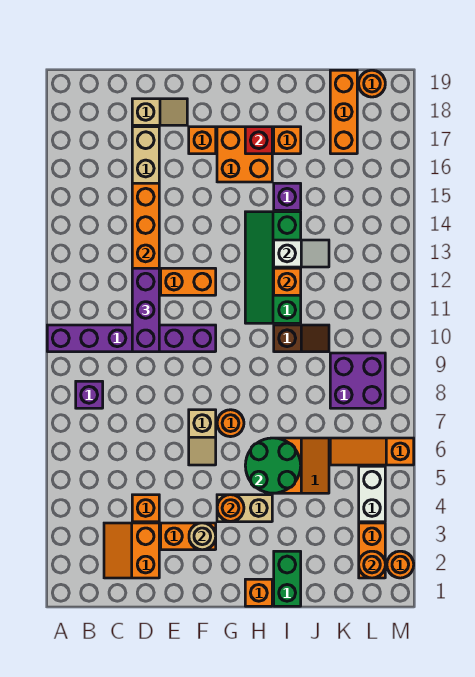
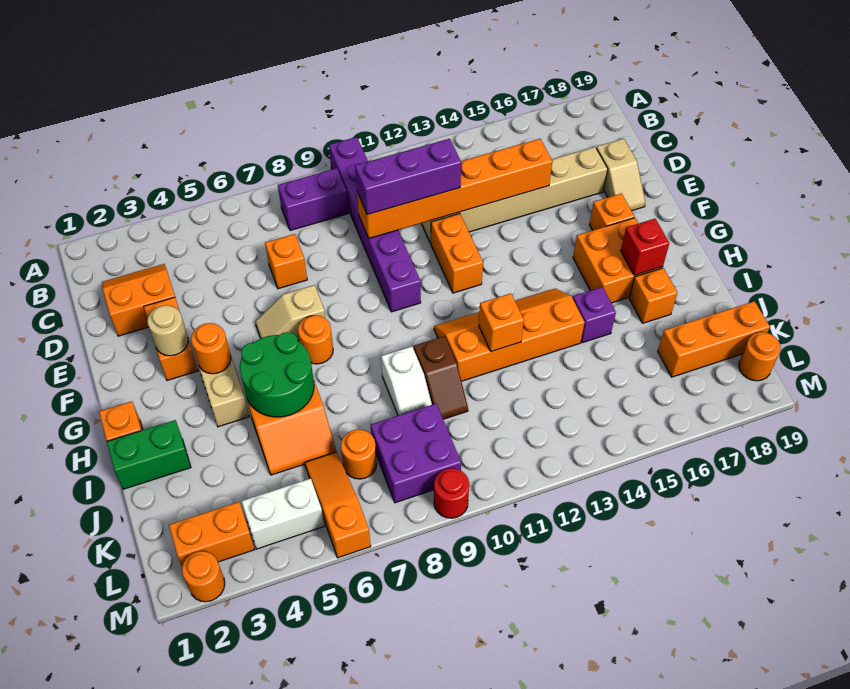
purple 1x1 brick [76,381,103,408] -> purple 1x2 brick [278,168,348,230]
orange 1x1 brick [132,495,159,522] -> orange 1x1 brick moved to [265,234,307,289]
green 2x4 slope [245,212,301,323] -> orange 2x4 slope [434,289,585,381]
white 1x2 slope [274,240,329,267] -> white 1x2 slope moved to [381,346,432,416]
orange 1x1 round brick [359,551,385,578] -> orange 1x1 round brick moved to [341,429,377,479]
none -> red 1x1 round brick [434,468,469,518]

